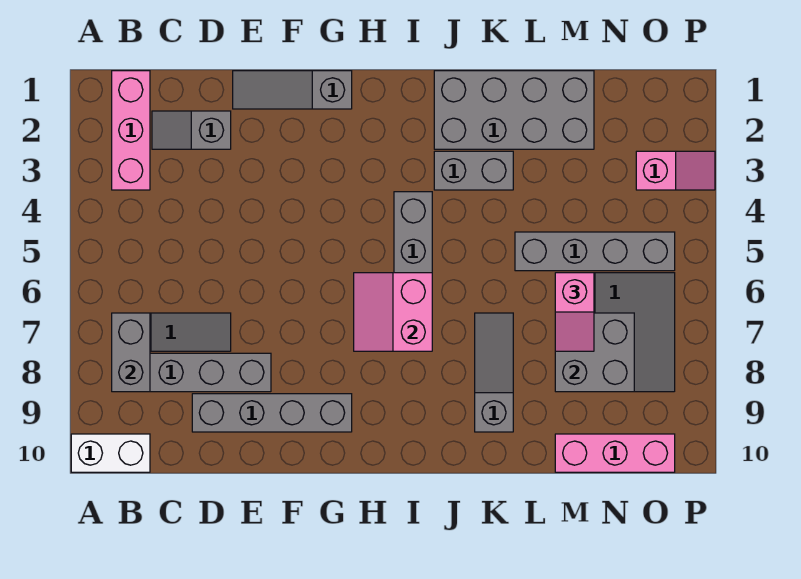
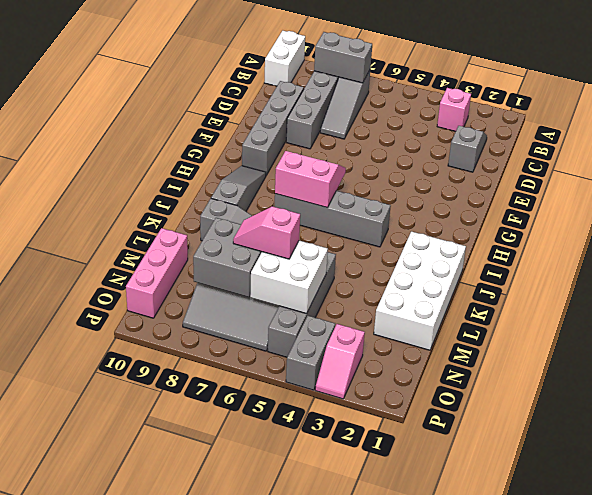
pink 1x3 brick [112,71,150,190] -> pink 1x1 brick [437,88,471,131]
grey 1x3 slope [233,71,352,109] -> grey 1x3 slope moved to [211,166,266,211]
grey 2x4 brick [434,71,594,149] -> white 2x4 brick [374,231,466,350]
grey 1x2 brick [434,151,513,190] -> grey 1x2 brick moved to [286,316,335,390]
none -> white 2x2 brick [250,241,328,314]

